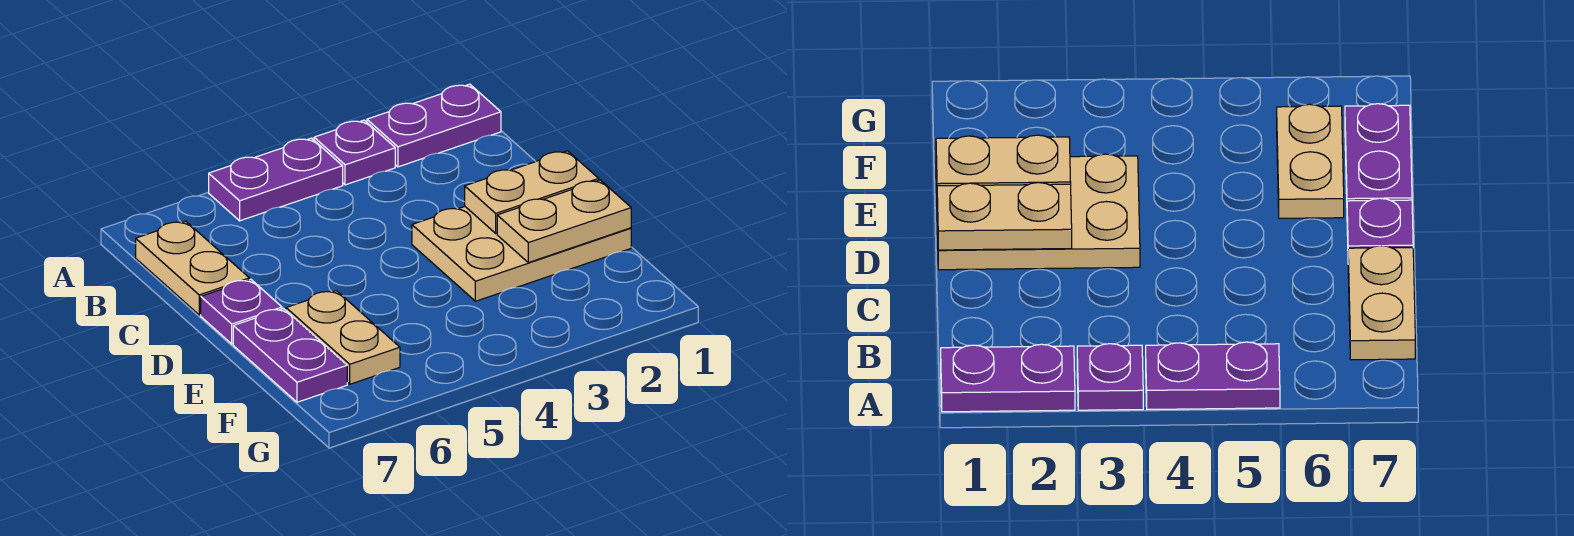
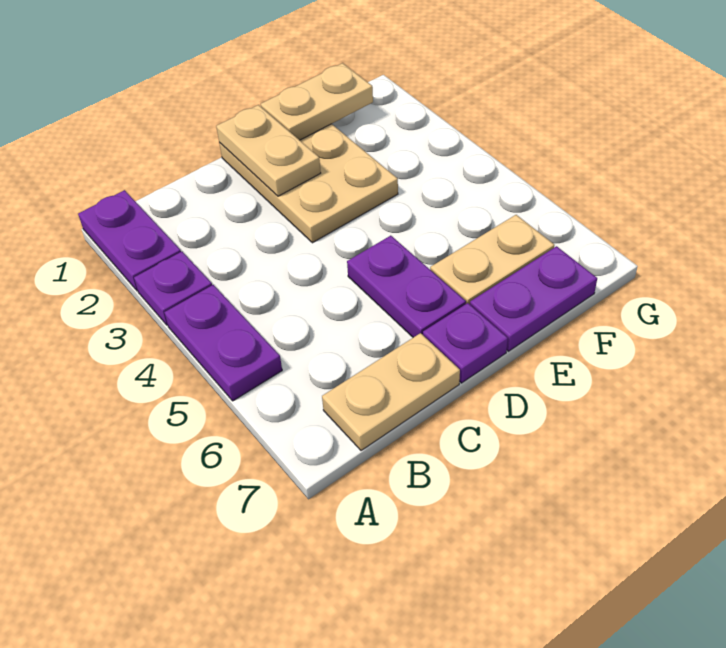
none -> purple 1x2 plate [347,236,466,337]
tan 1x2 plate [497,180,631,263] -> tan 1x2 plate turned to [261,63,373,140]

